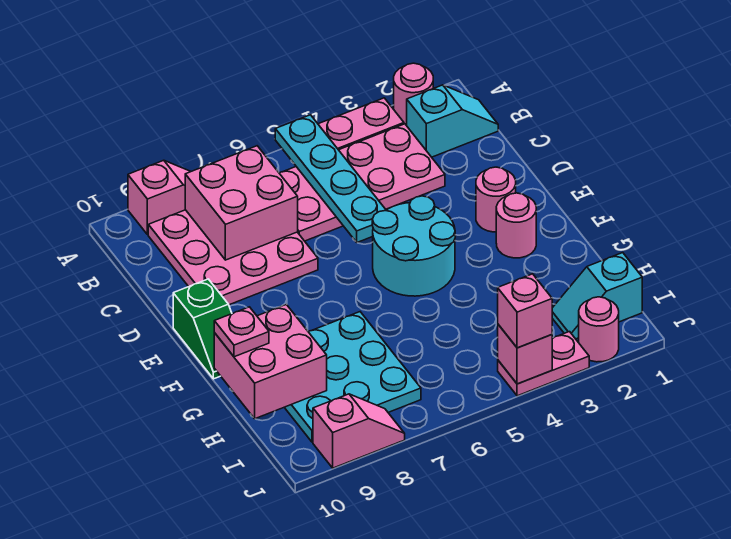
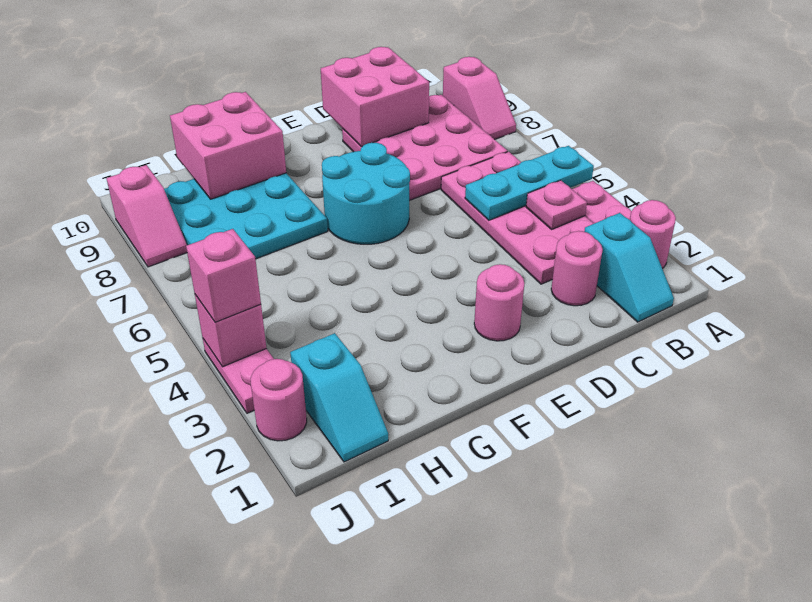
cyan 1x4 plate [275,115,386,243] -> cyan 1x3 plate [465,146,594,220]
pink 2x2 brick [185,146,298,260] -> pink 2x2 brick moved to [321,47,429,146]
cyan 2x2 round brick [372,196,455,296] -> cyan 2x2 round brick moved to [322,143,410,244]
green 1x2 slope [173,279,232,379] -> none
pink 1x1 round brick [496,193,536,258] -> pink 1x1 round brick moved to [551,231,603,306]
pink 1x1 plate [214,307,269,357] -> pink 1x1 plate moved to [526,180,587,229]
cyan 1x2 slope [552,253,642,339] -> cyan 1x2 slope turned to [290,333,388,462]

